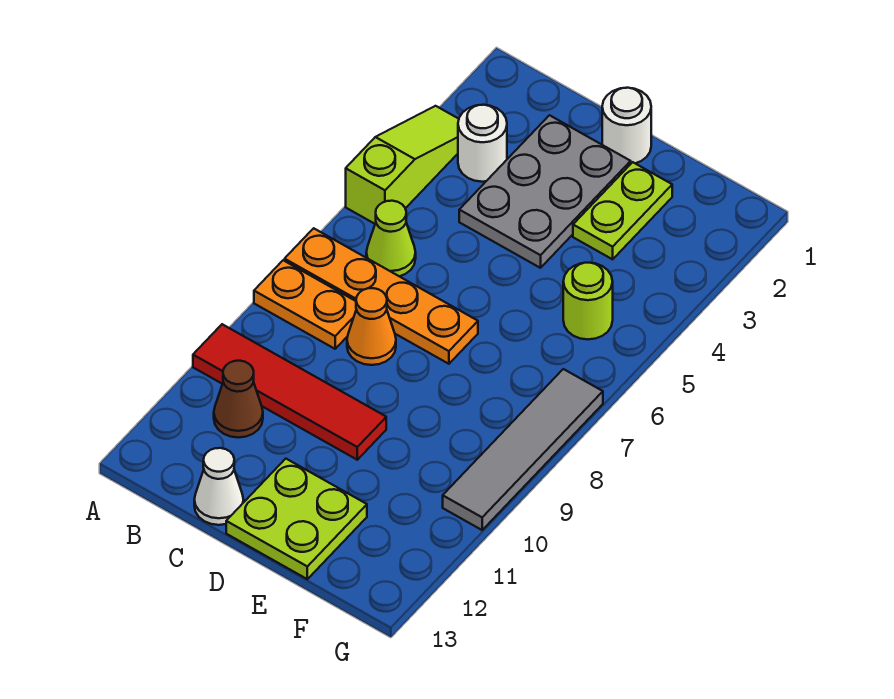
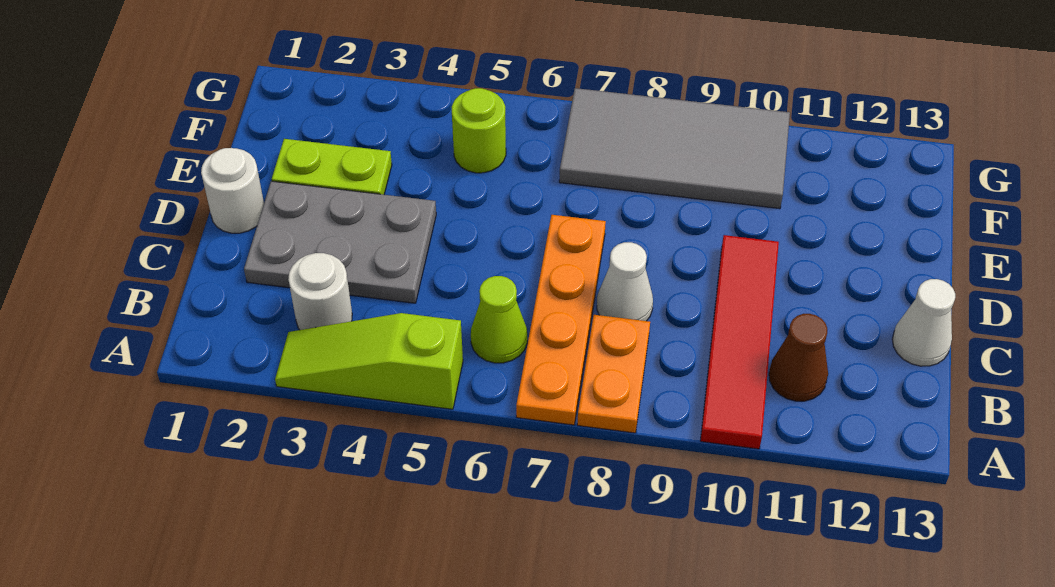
orange 1x1 cone [347,288,396,365] -> white 1x1 cone [597,242,653,321]
lime 2x2 plate [226,459,367,579] -> none
grey 1x4 tile [443,369,603,530] -> grey 2x4 tile [559,88,790,209]

